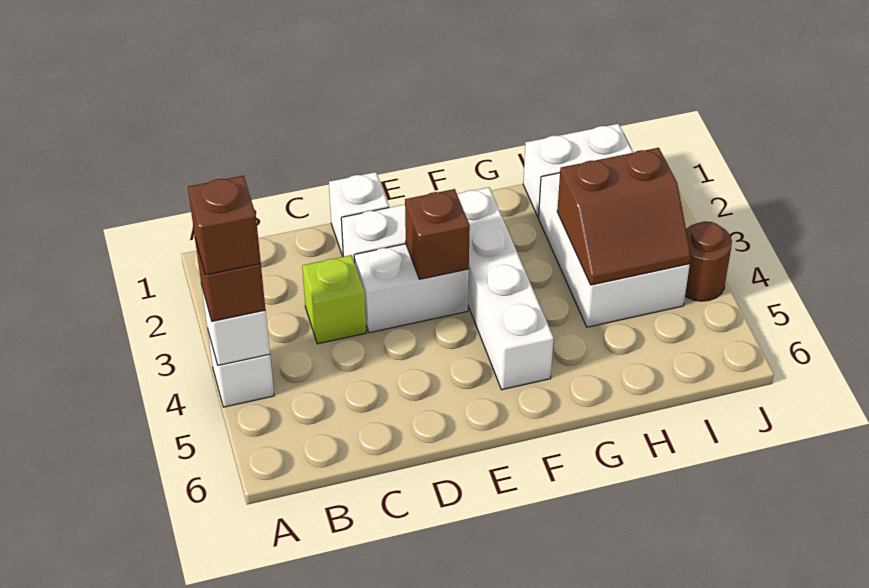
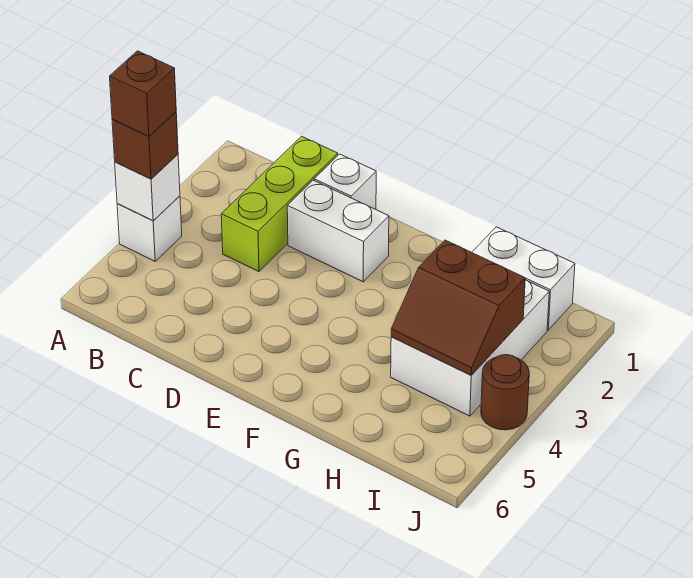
lime 1x1 brick [302,255,366,344] -> lime 1x3 brick [221,136,338,272]
white 1x2 brick [354,244,469,333] -> none
brown 1x1 brick [405,189,470,279] -> none
white 1x4 brick [457,187,554,390] -> none

